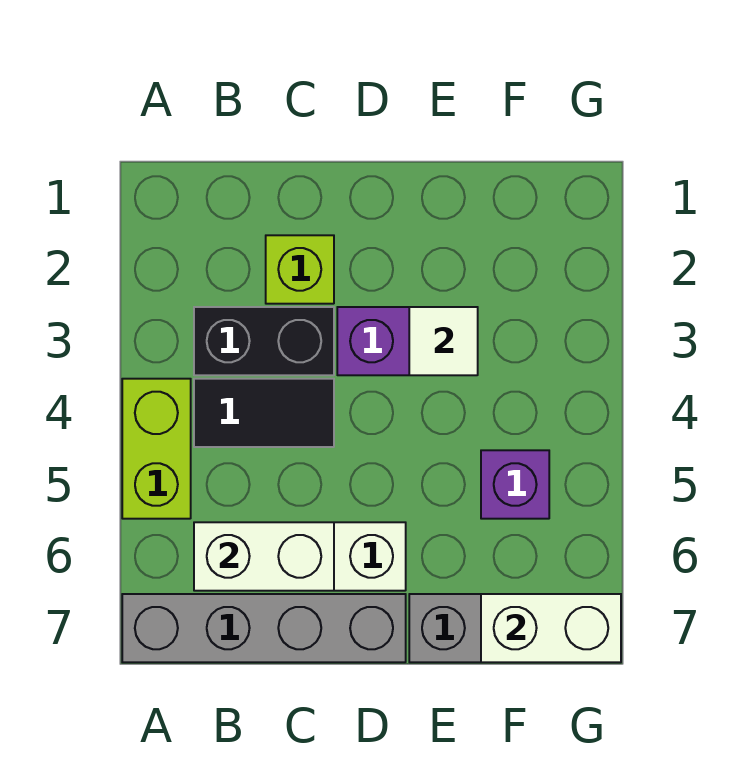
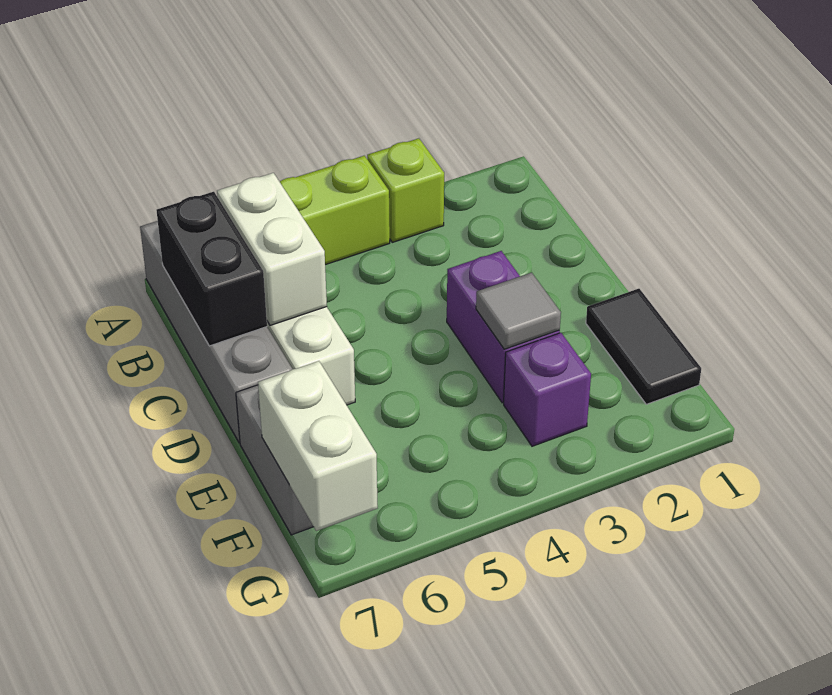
black 1x2 brick [194,307,334,375] -> black 1x2 brick moved to [156,192,267,346]
black 1x2 tile [194,379,334,447] -> black 1x2 tile moved to [586,289,701,404]
lime 1x1 brick [266,235,334,304] -> lime 1x1 brick moved to [367,138,444,242]
white 1x1 tile [409,307,478,375] -> grey 1x1 tile [476,273,561,349]
purple 1x1 brick [481,450,549,519] -> purple 1x1 brick moved to [504,333,591,446]

